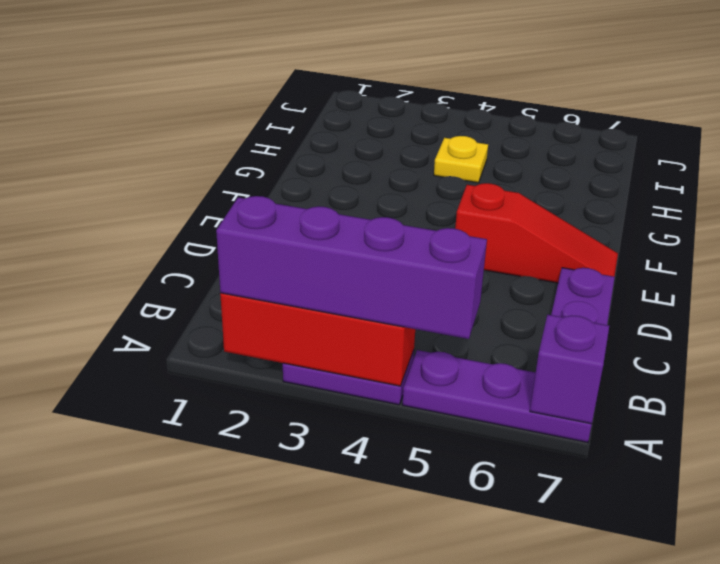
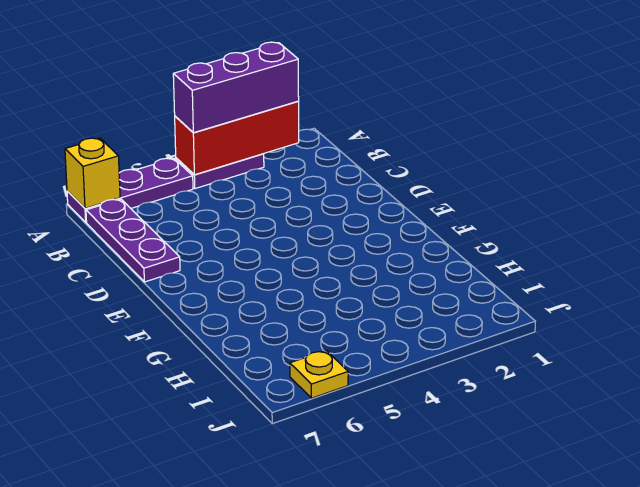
purple 1x4 brick [216,196,487,339] -> purple 1x3 brick [173,42,299,133]
purple 1x1 brick [530,315,609,424] -> yellow 1x1 brick [65,138,120,208]
red 1x3 slope [455,183,618,283] -> none
yellow 1x1 plate [434,136,488,183] -> yellow 1x1 plate moved to [290,351,348,398]

